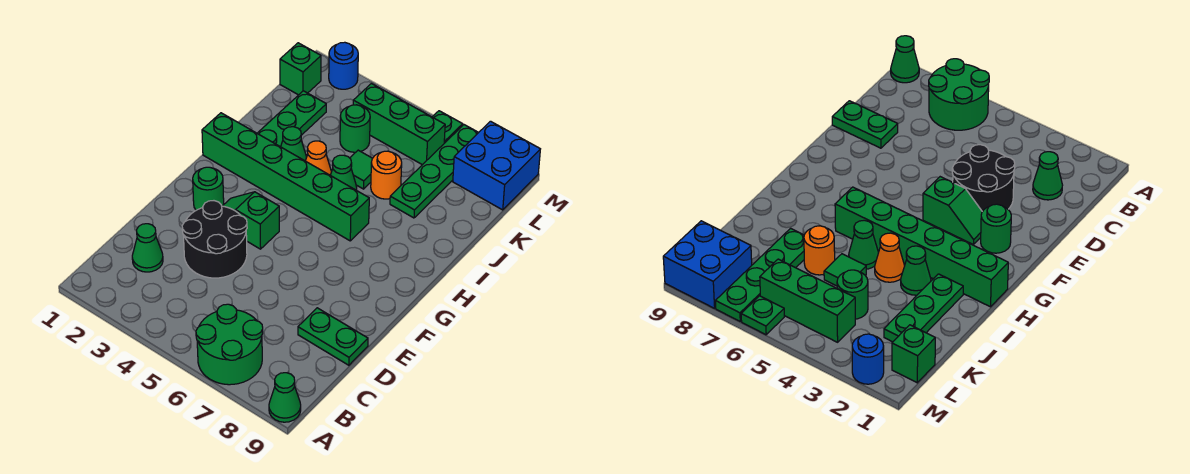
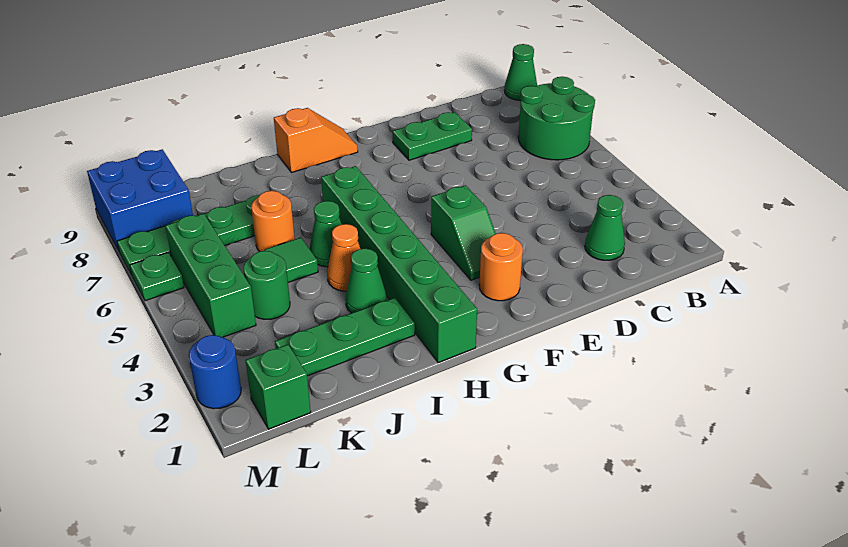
black 2x2 round brick [182,201,247,278] -> none
green 1x2 plate [298,308,368,365] -> green 1x2 plate turned to [392,112,472,160]
green 1x1 round brick [193,167,224,210] -> orange 1x1 round brick [479,233,523,301]
none -> orange 1x2 slope [274,108,358,173]

